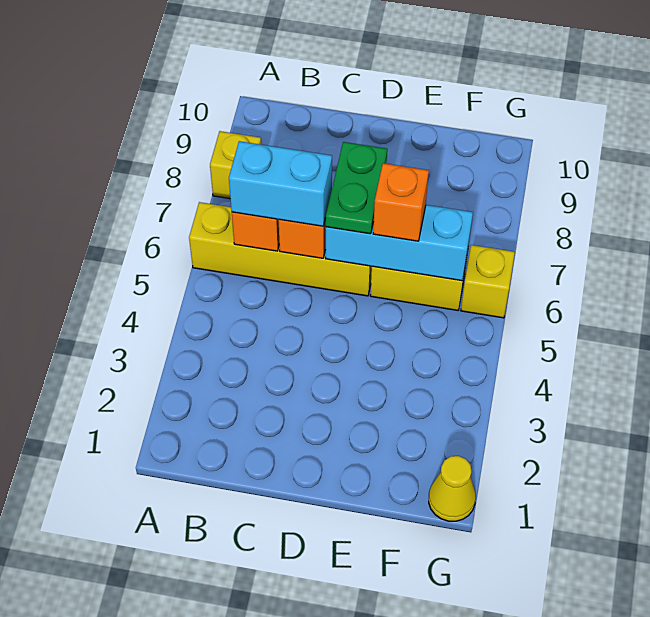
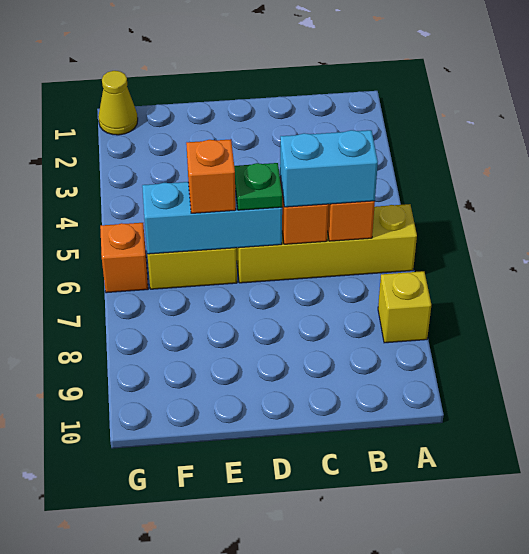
green 1x2 plate [326,142,387,234] -> green 1x1 plate [234,163,282,210]
yellow 1x1 brick [461,245,515,318] -> orange 1x1 brick [100,223,148,293]

